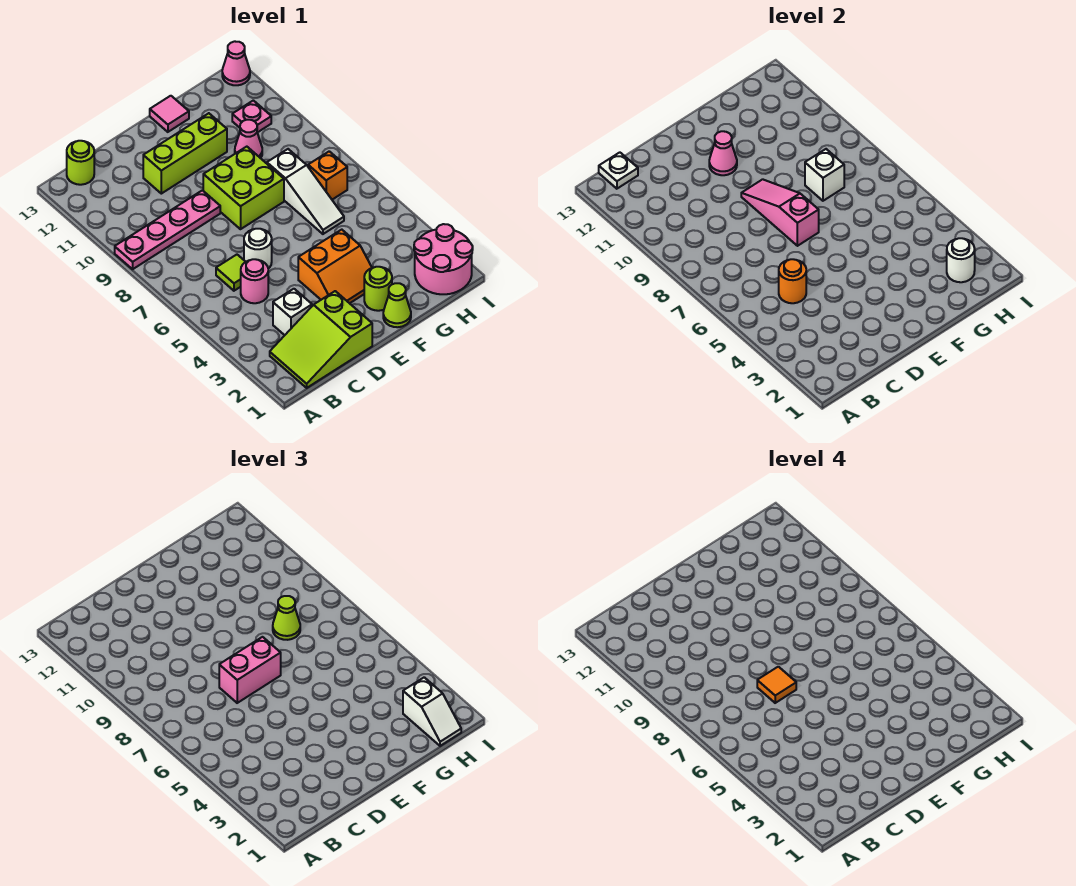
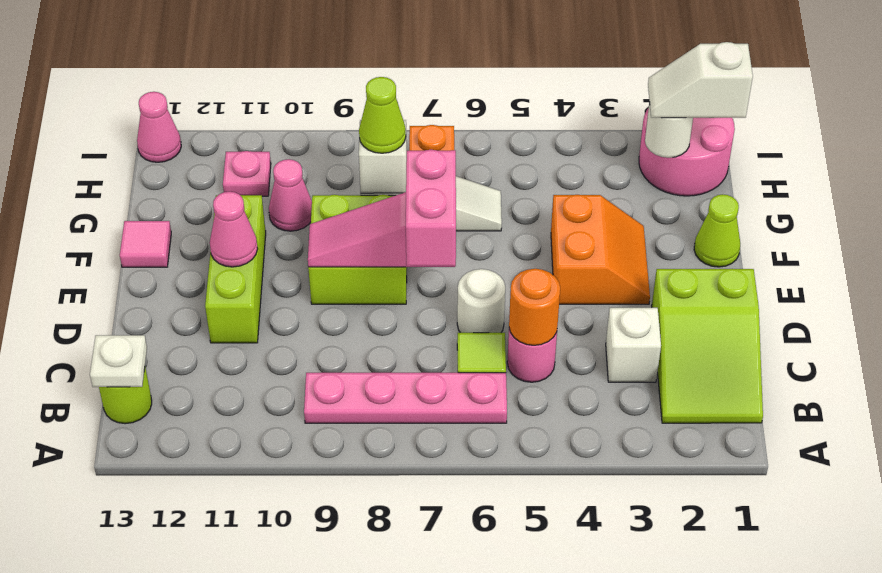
pink 1x4 plate [115,190,220,269] -> pink 1x4 plate turned to [304,373,507,423]
orange 1x1 tile [757,667,796,703] -> none
lime 1x1 round brick [364,267,392,311] -> none
white 1x2 slope [403,677,461,746] -> white 1x2 slope turned to [648,42,753,118]

